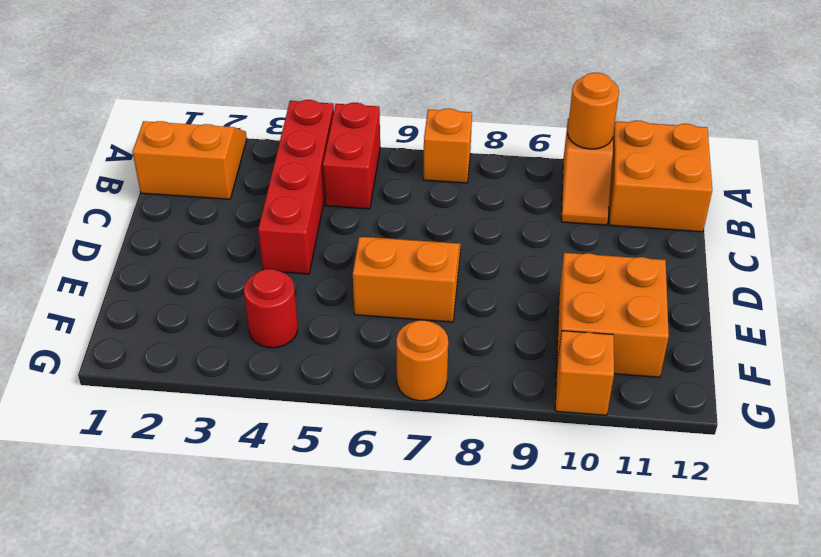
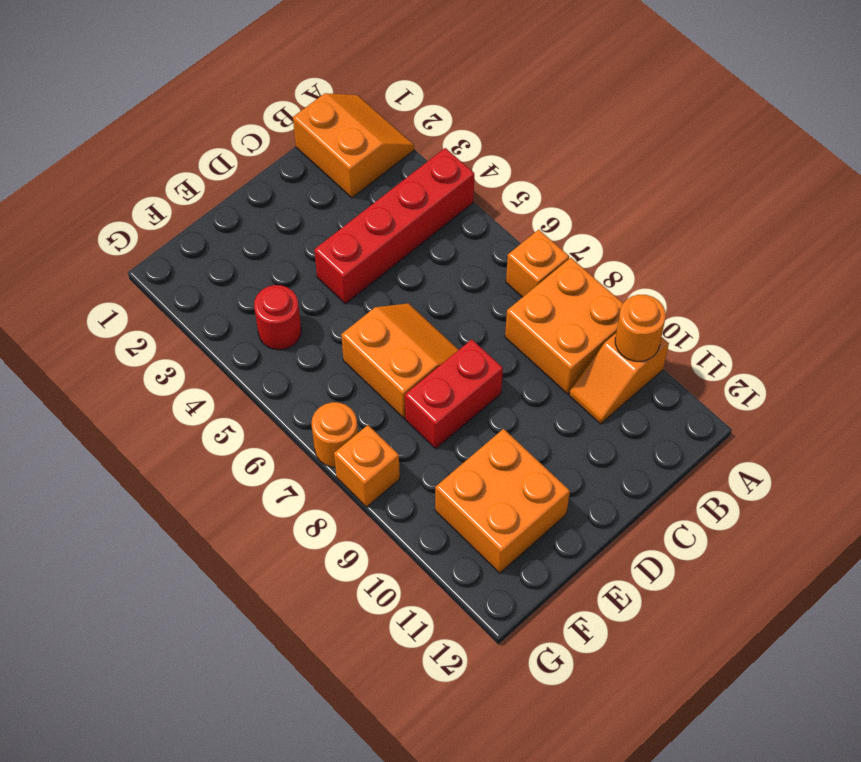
red 1x2 brick [323,103,380,209] -> red 1x2 brick moved to [405,339,503,449]
orange 2x2 brick [609,121,712,232] -> orange 2x2 brick moved to [505,258,623,394]
orange 1x1 brick [555,331,614,415] -> orange 1x1 brick moved to [334,425,400,507]

